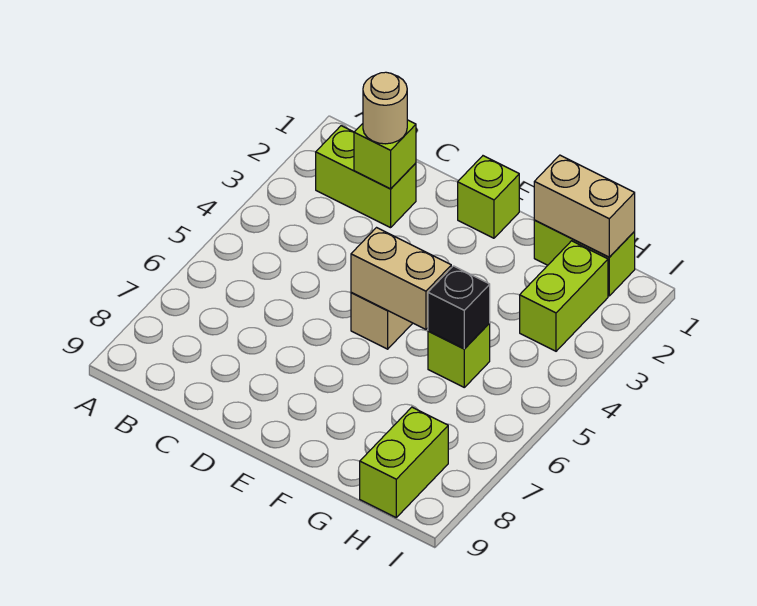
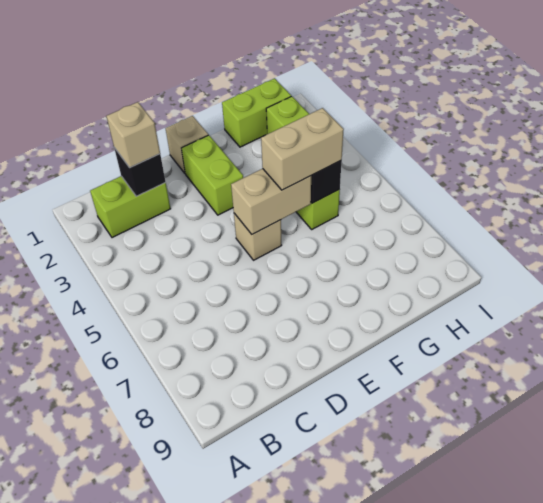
lime 1x1 brick [354,120,416,189] -> black 1x1 brick [114,148,166,196]
tan 1x1 round brick [363,72,407,144] -> tan 1x1 brick [106,102,160,168]
lime 1x1 brick [458,156,519,238] -> tan 1x1 brick [166,116,208,173]
tan 1x2 brick [534,155,635,257] -> tan 1x2 brick moved to [261,108,344,190]
lime 1x2 brick [360,407,448,517] -> lime 1x2 brick moved to [182,135,243,215]

